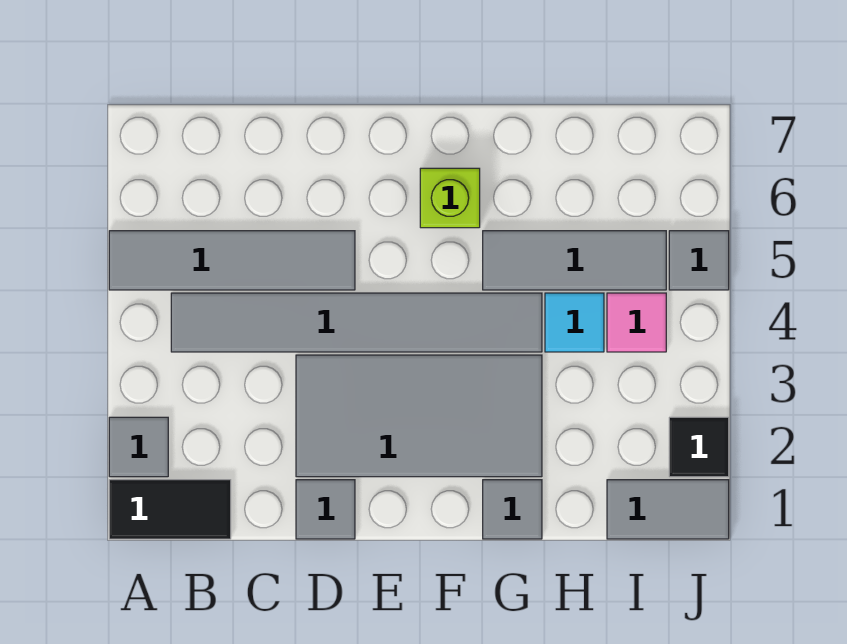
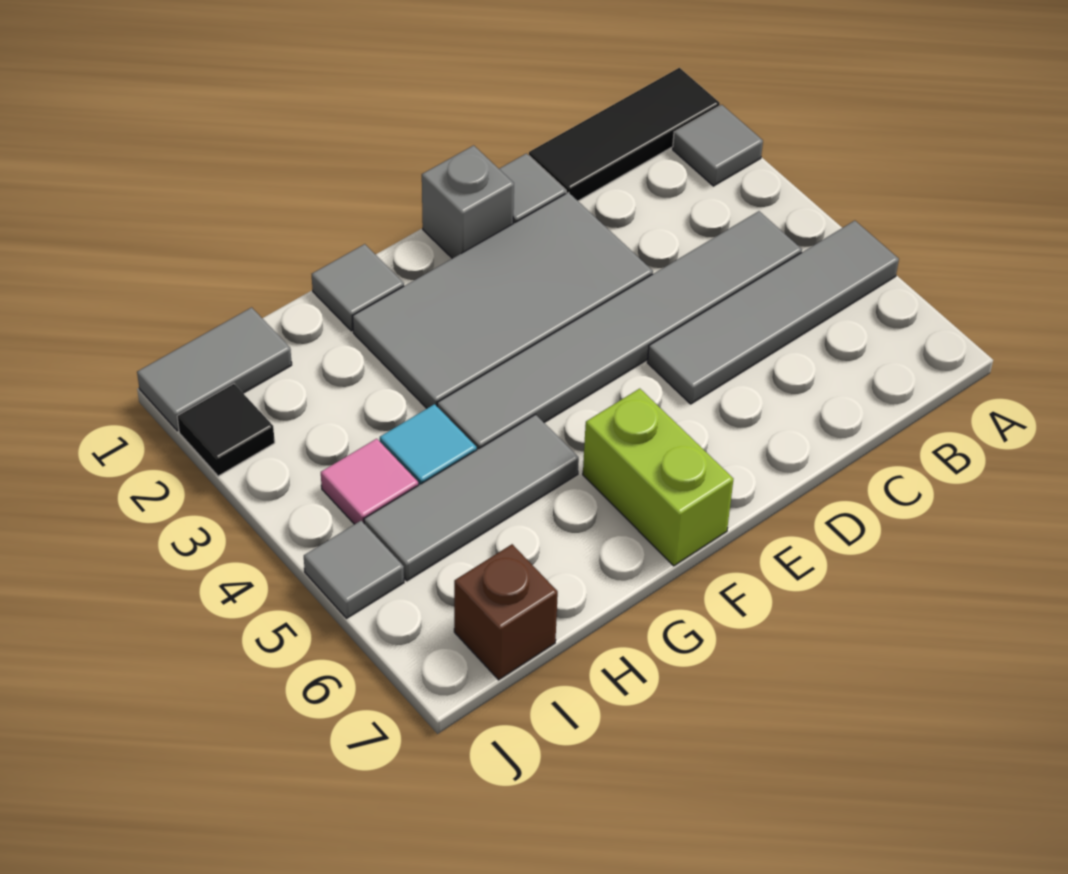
black 1x2 tile [109,480,231,539] -> black 1x3 tile [529,68,720,201]
none -> grey 1x1 brick [422,145,514,258]
lime 1x1 brick [420,168,480,228] -> lime 1x2 brick [583,389,733,566]
none -> brown 1x1 brick [454,544,558,680]

